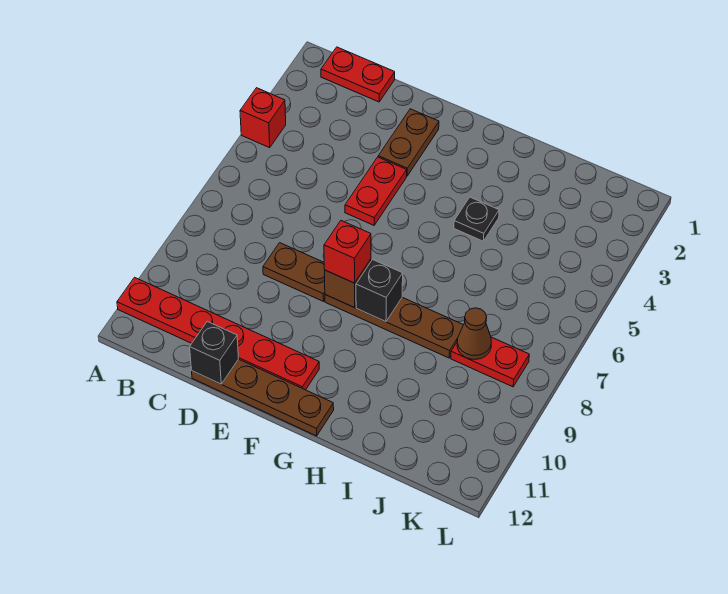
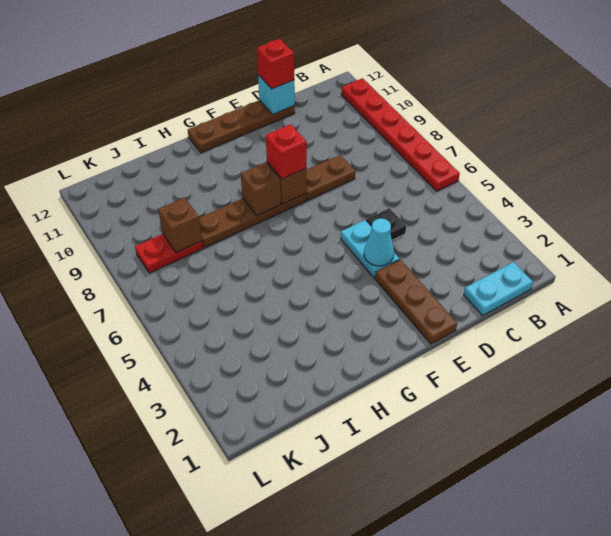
red 1x1 brick [240,88,286,148] -> red 1x1 brick moved to [257,39,294,89]
red 1x6 plate [117,277,319,390] -> red 1x6 plate turned to [341,78,460,191]
red 1x2 plate [321,47,395,102] -> cyan 1x2 plate [464,262,533,315]
black 1x1 brick [190,321,239,384] -> cyan 1x1 brick [258,75,295,114]
brown 1x2 plate [378,109,439,176] -> brown 1x3 plate [375,260,457,344]
red 1x2 plate [345,157,407,225] -> cyan 1x2 plate [341,220,399,278]
none -> cyan 1x1 cone [364,218,394,266]
black 1x1 brick [356,260,403,322] -> brown 1x1 brick [241,162,281,216]
black 1x1 plate [454,197,499,241] -> black 1x1 plate moved to [366,208,406,240]
brown 1x1 cone [457,308,491,359] -> brown 1x1 brick [158,198,202,253]

